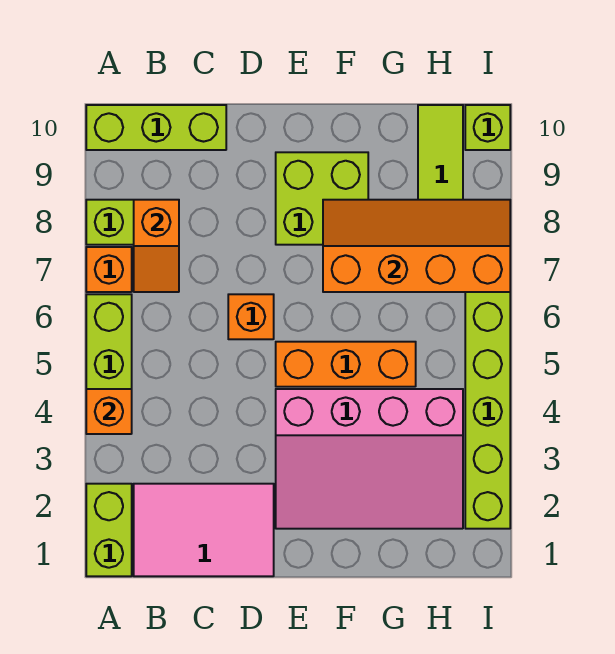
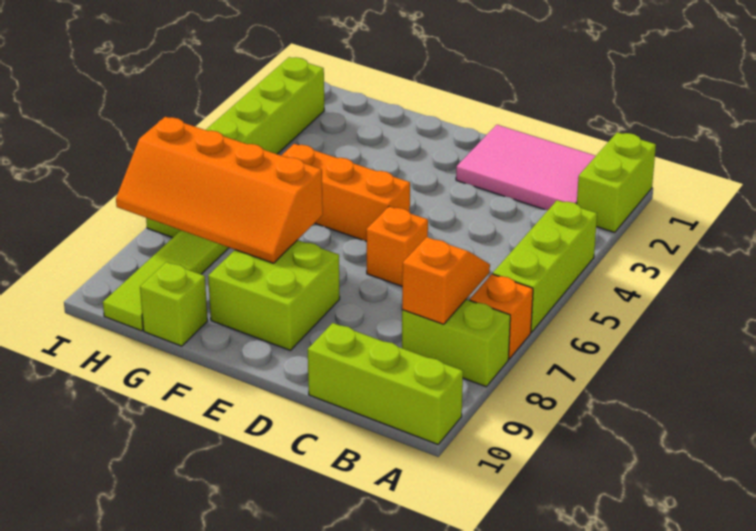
orange 1x1 brick [86,389,132,434] -> none
pink 3x4 slope [276,389,463,529] -> none
lime 1x1 brick [465,105,510,150] -> lime 1x1 brick moved to [140,262,208,346]

